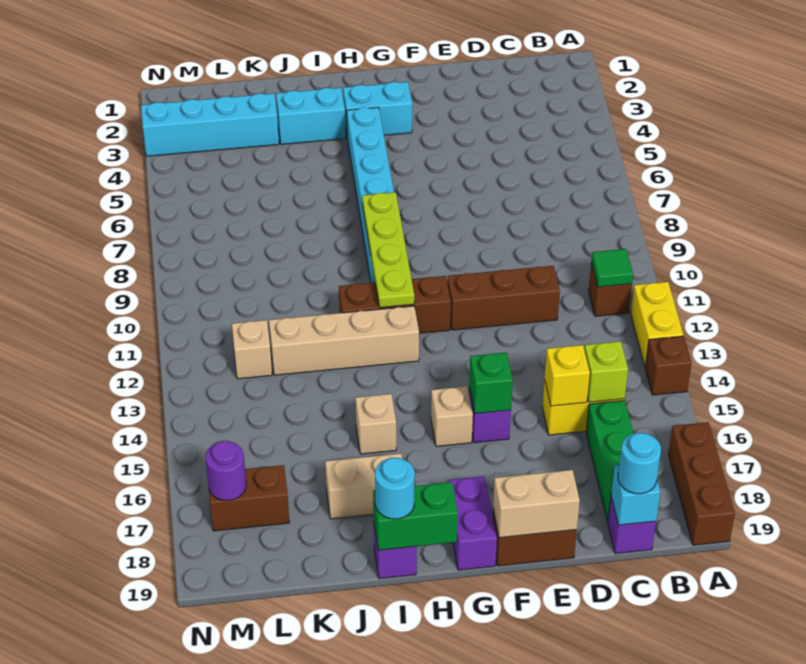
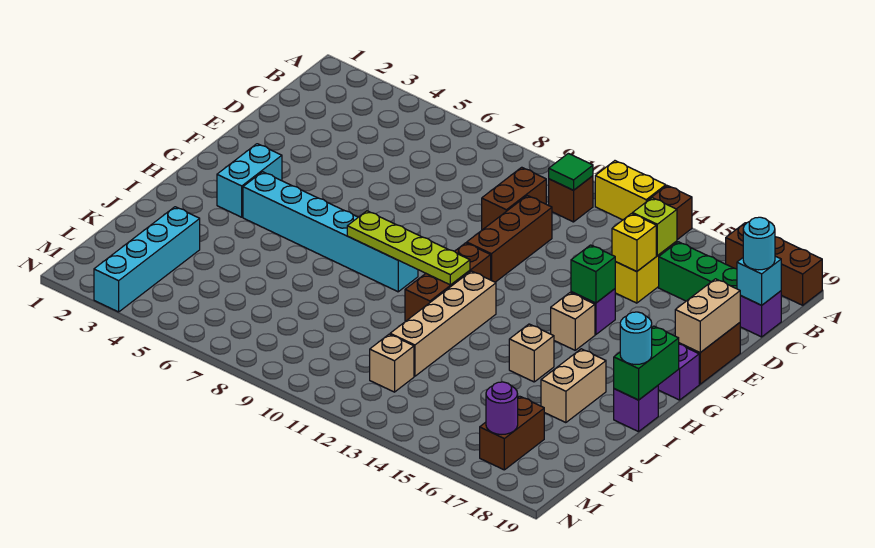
none -> brown 1x2 brick [482,167,546,230]
cyan 1x2 brick [276,88,346,144] -> none

